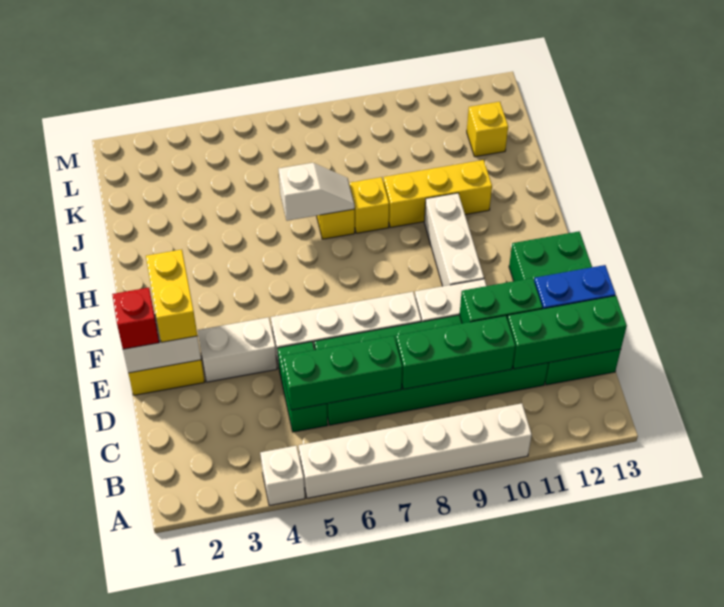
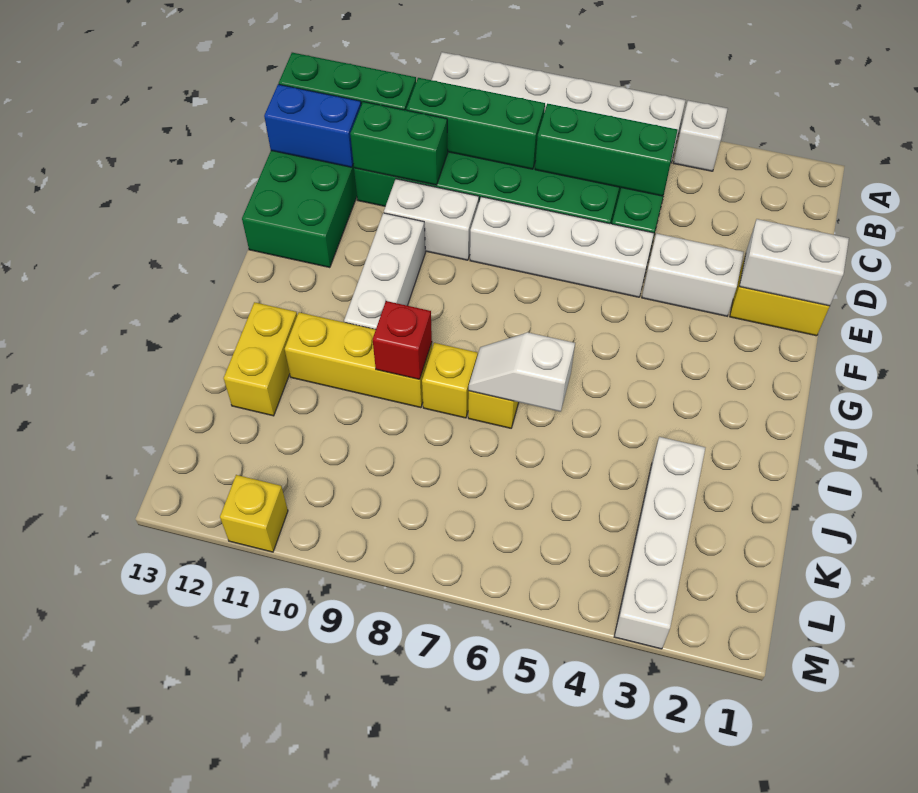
red 1x1 brick [112,288,159,349] -> red 1x1 brick moved to [373,301,432,379]
yellow 1x2 brick [146,249,197,342] -> yellow 1x2 brick moved to [224,302,297,416]
none -> white 1x4 brick [614,437,705,649]
yellow 1x1 brick [467,102,508,157] -> yellow 1x1 brick moved to [220,475,288,552]

